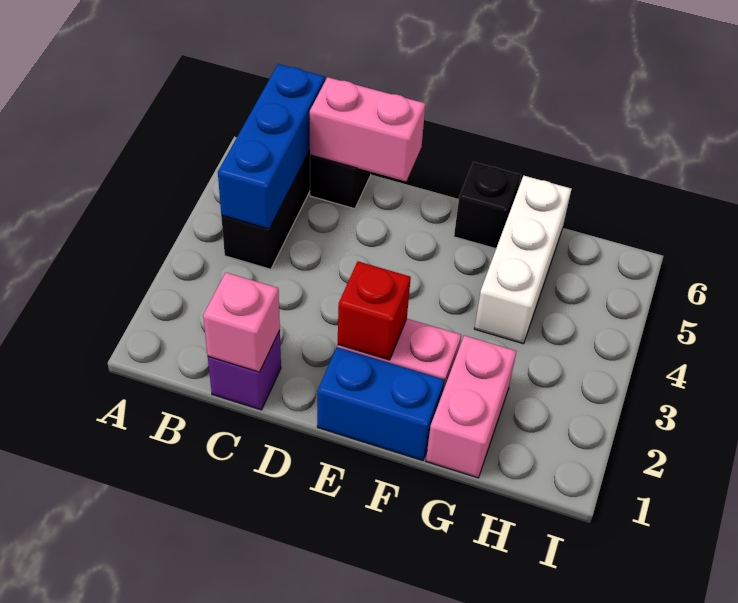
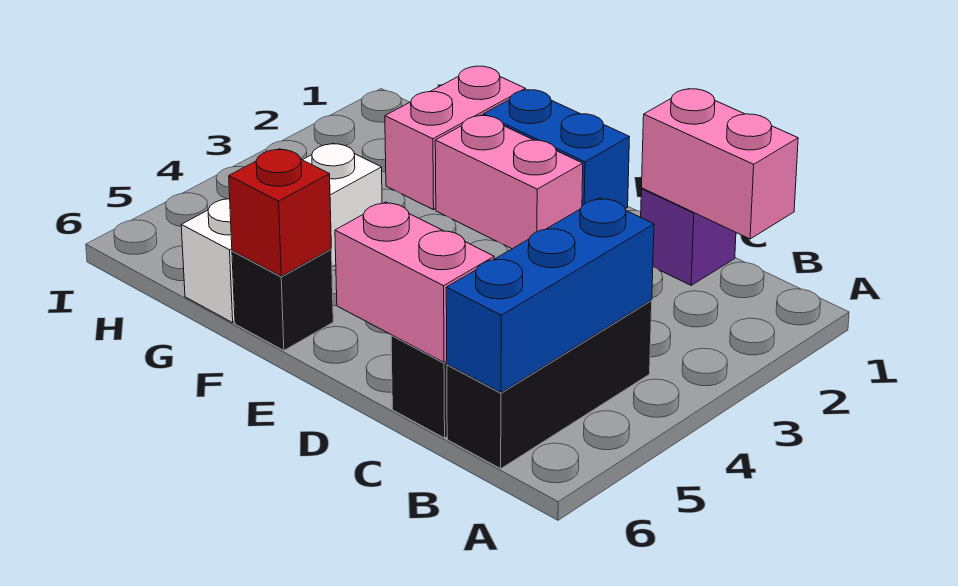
pink 1x1 brick [203,273,280,372] -> pink 1x2 brick [642,89,798,239]
red 1x1 brick [338,261,411,360] -> red 1x1 brick moved to [229,149,331,276]

